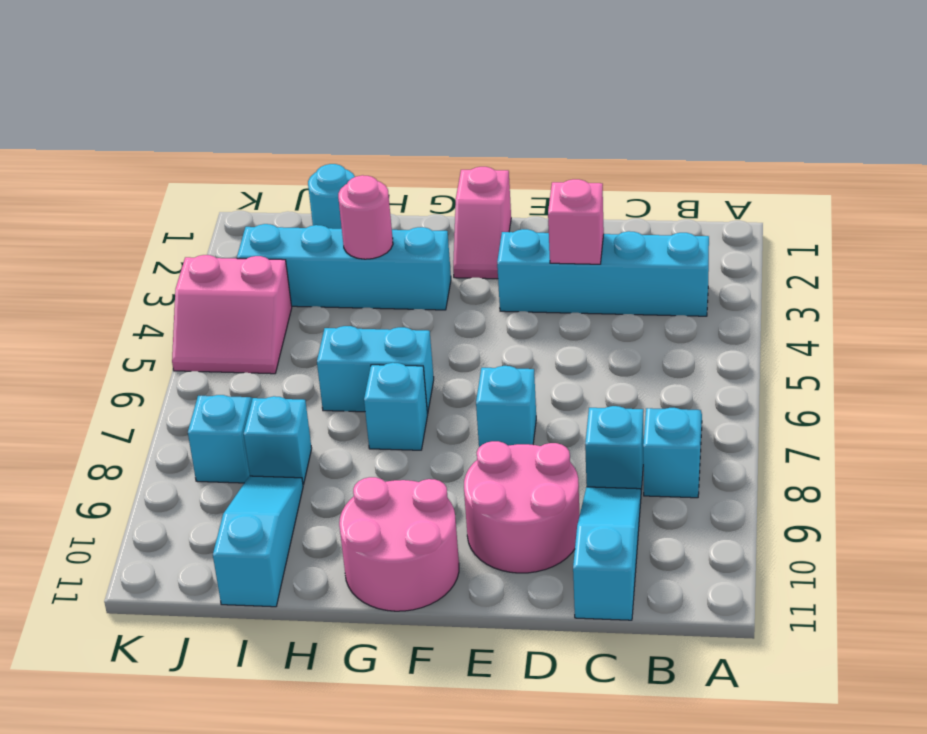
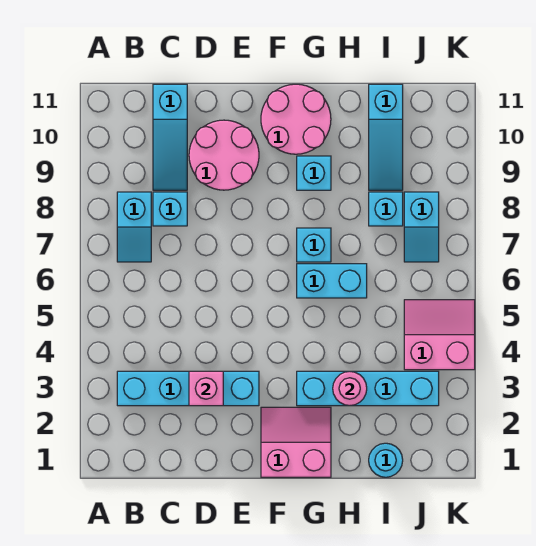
cyan 1x1 brick [476,366,536,447] -> cyan 1x1 brick moved to [297,156,331,190]
pink 1x2 slope [453,167,511,279] -> pink 2x2 slope [261,407,331,477]

